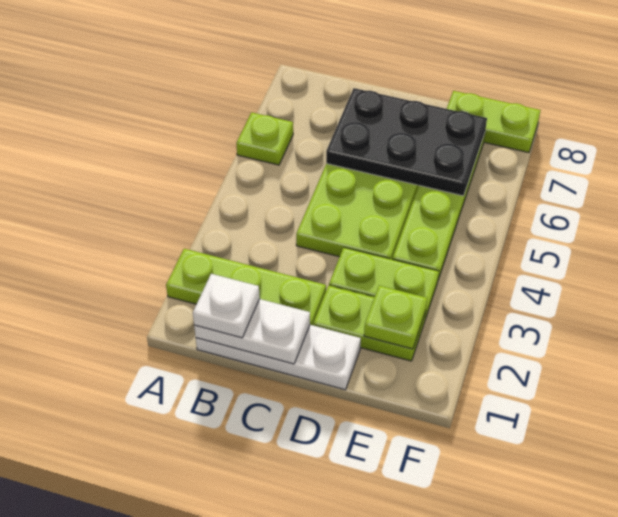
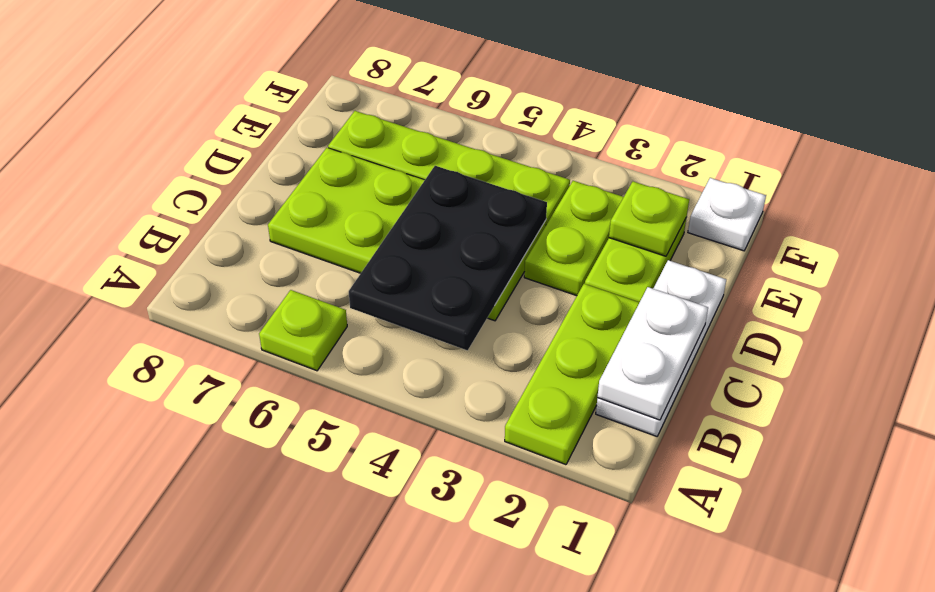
white 1x1 plate [193,274,260,338] -> white 1x1 plate moved to [688,178,766,251]
black 2x3 plate [326,88,487,196] -> black 2x3 plate moved to [349,166,547,350]
lime 1x2 plate [447,91,541,153] -> none

